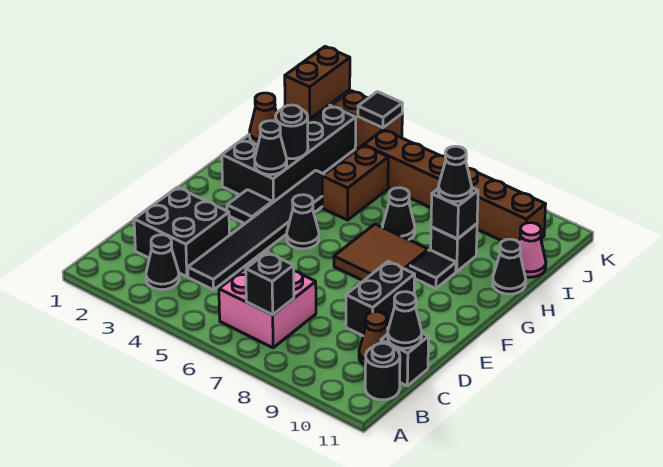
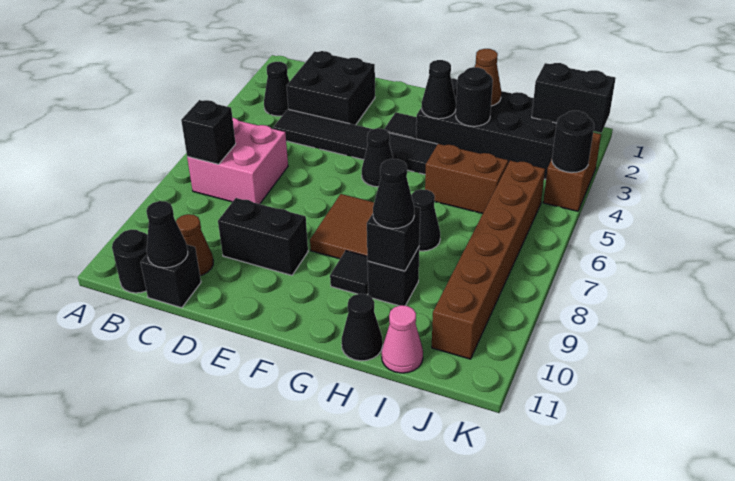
brown 1x2 brick [285,47,350,119] -> black 1x2 brick [532,63,615,133]
black 1x1 tile [358,92,402,128] -> black 1x1 round brick [552,111,594,172]

